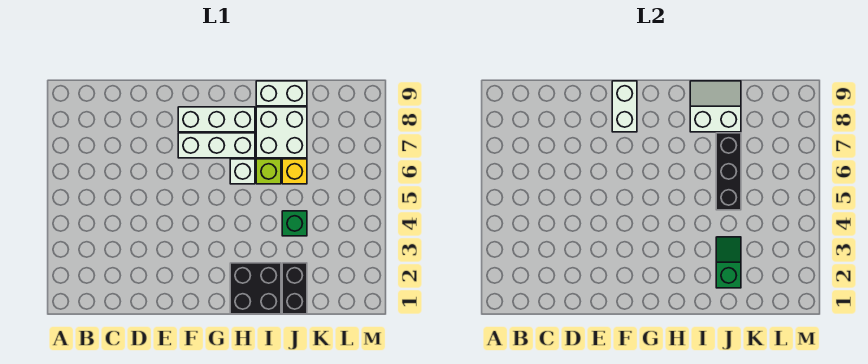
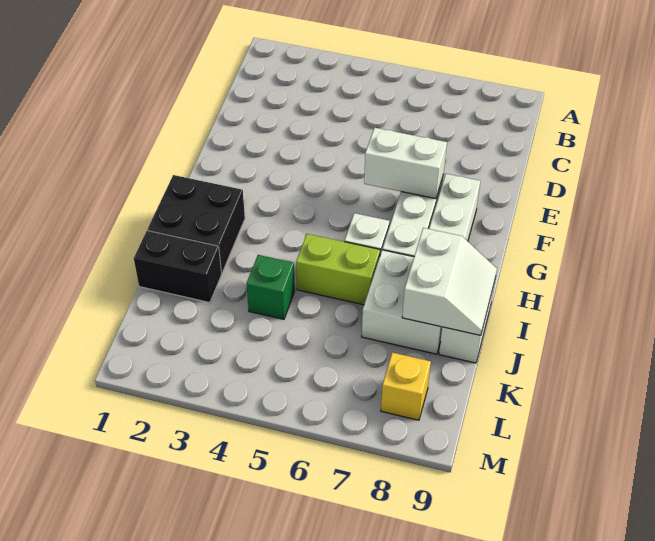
white 1x2 brick [612,81,637,132] -> white 1x2 brick moved to [364,128,447,199]
lime 1x1 brick [256,159,281,184] -> lime 1x2 brick [296,234,380,305]
green 1x2 slope [716,237,741,288] -> none
black 1x3 brick [716,133,741,210] -> none
yellow 1x1 brick [282,159,307,184] -> yellow 1x1 brick moved to [381,352,431,420]

